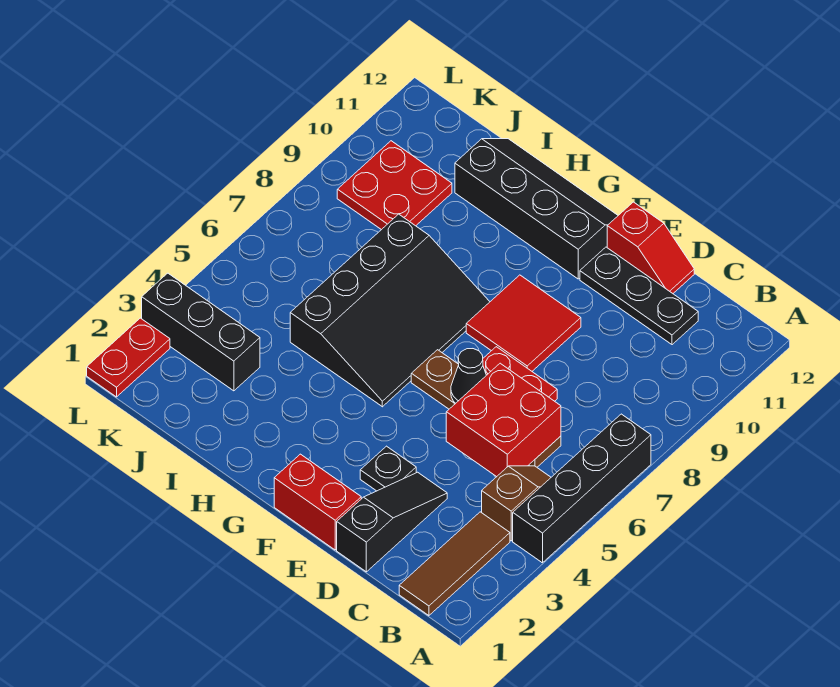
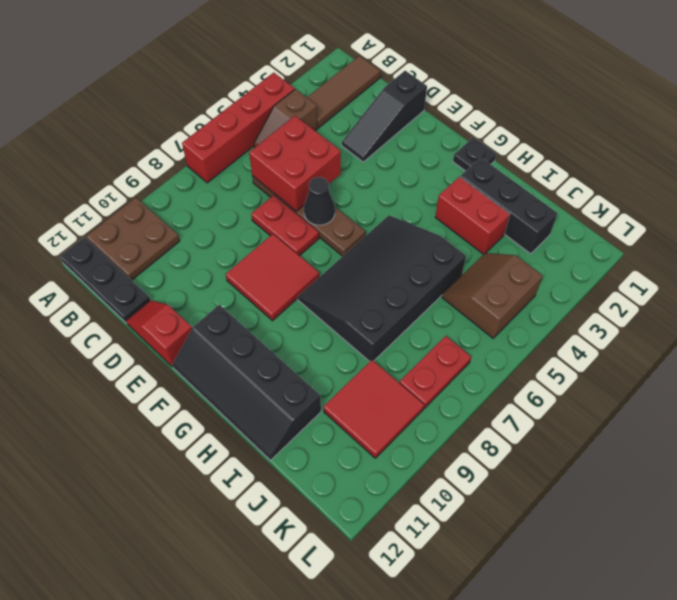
black 1x4 brick [513,414,651,563] -> red 1x4 brick [182,73,295,183]
none -> brown 2x2 plate [86,198,180,280]
black 1x3 plate [580,247,698,345] -> black 1x3 plate moved to [60,237,151,323]
red 1x2 brick [274,454,361,550] -> red 1x2 brick moved to [435,177,510,254]
black 1x1 plate [360,446,416,491] -> black 1x1 plate moved to [453,137,496,171]
black 1x3 brick [142,273,260,391] -> black 1x3 brick moved to [460,158,558,254]
none -> brown 2x2 slope [442,253,543,338]
red 2x2 plate [337,141,452,230] -> red 2x2 tile [323,360,424,458]
red 1x2 plate [87,318,170,397] -> red 1x2 plate moved to [399,336,471,408]

